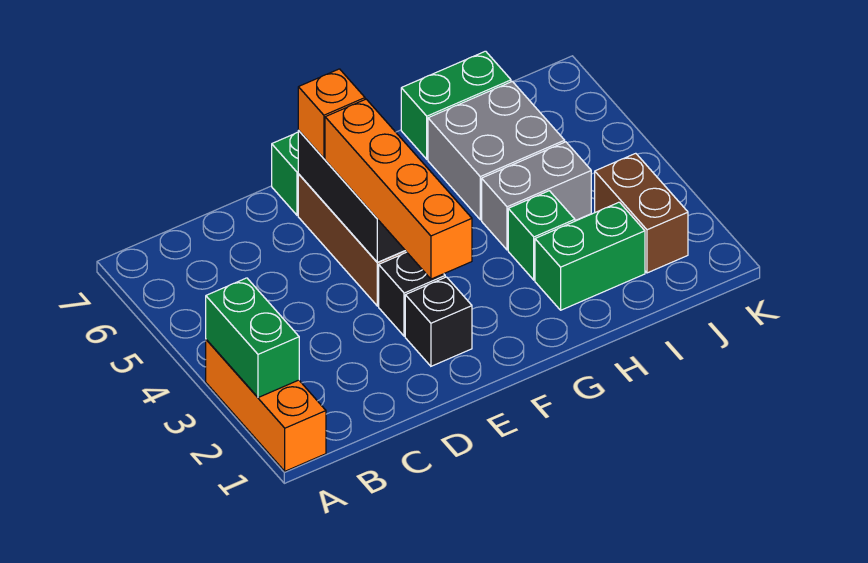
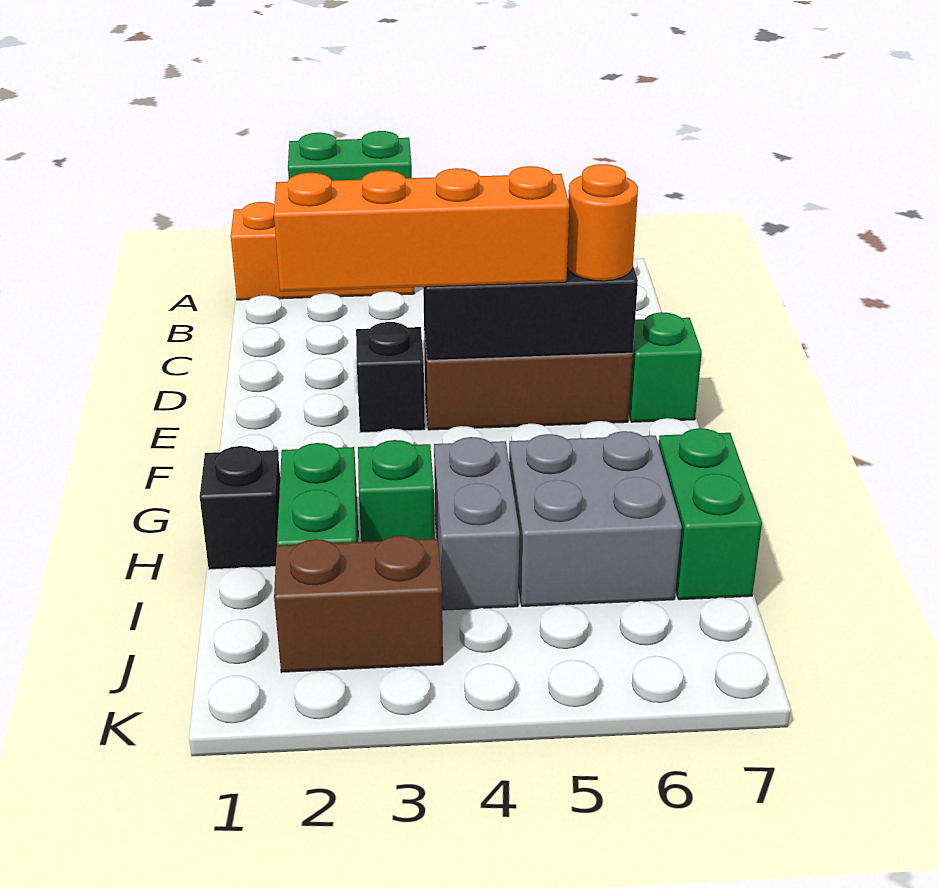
black 1x1 brick [405,277,472,366] -> black 1x1 brick moved to [200,446,280,569]
orange 1x1 brick [298,69,365,158] -> orange 1x1 round brick [567,164,638,281]

